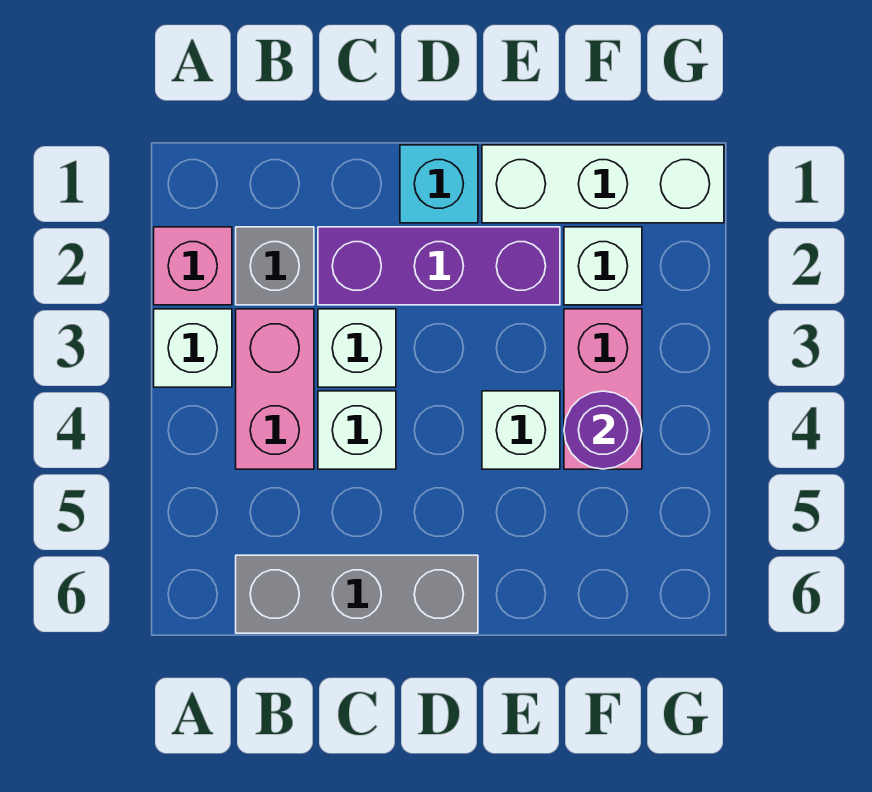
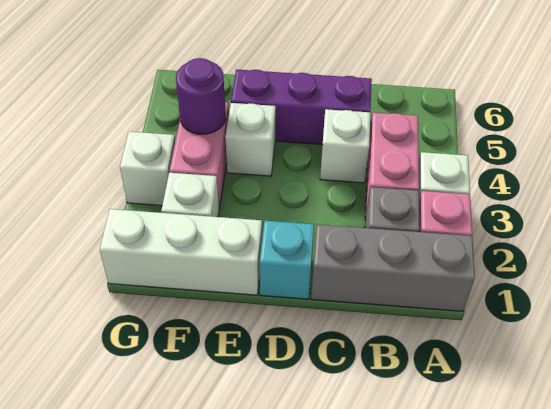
grey 1x3 brick [236,555,478,633] -> grey 1x3 brick moved to [311,224,475,311]
purple 1x3 brick [318,227,560,305] -> purple 1x3 brick moved to [231,69,372,145]
white 1x1 brick [318,309,396,387] -> white 1x1 brick moved to [120,132,175,206]

